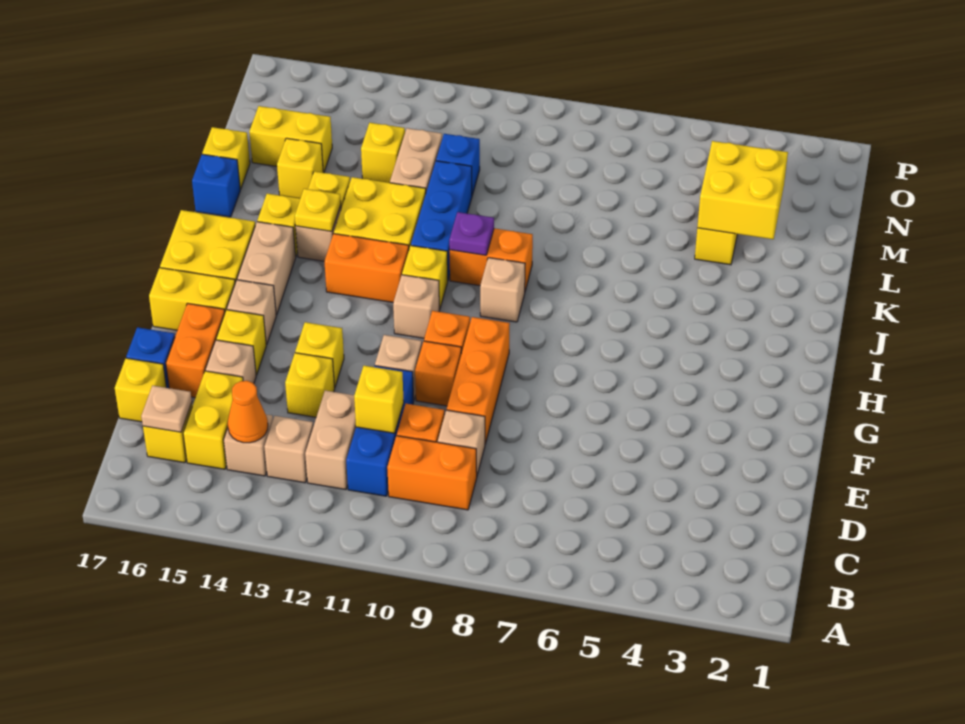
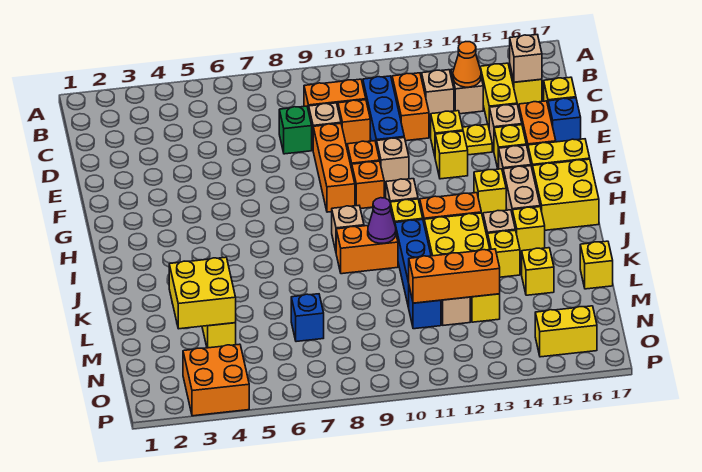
tan 1x2 brick [305,391,356,490] -> orange 1x2 brick [392,73,429,141]
tan 1x1 plate [141,386,192,432] -> tan 1x1 brick [510,35,542,82]
none -> green 1x1 brick [279,106,312,154]
yellow 1x1 brick [354,366,404,433] -> yellow 1x1 brick moved to [474,169,506,216]
purple 1x1 plate [449,212,494,255] -> purple 1x1 cone [368,198,396,243]
yellow 1x1 plate [295,189,341,232] -> yellow 1x1 plate moved to [463,124,492,155]
blue 1x1 brick [192,154,240,217] -> blue 1x1 brick moved to [291,294,324,342]
none -> orange 1x3 brick [409,249,500,303]
yellow 1x2 brick [249,106,332,172] -> yellow 1x2 brick moved to [535,306,597,357]
none -> orange 2x2 brick [183,344,249,416]

